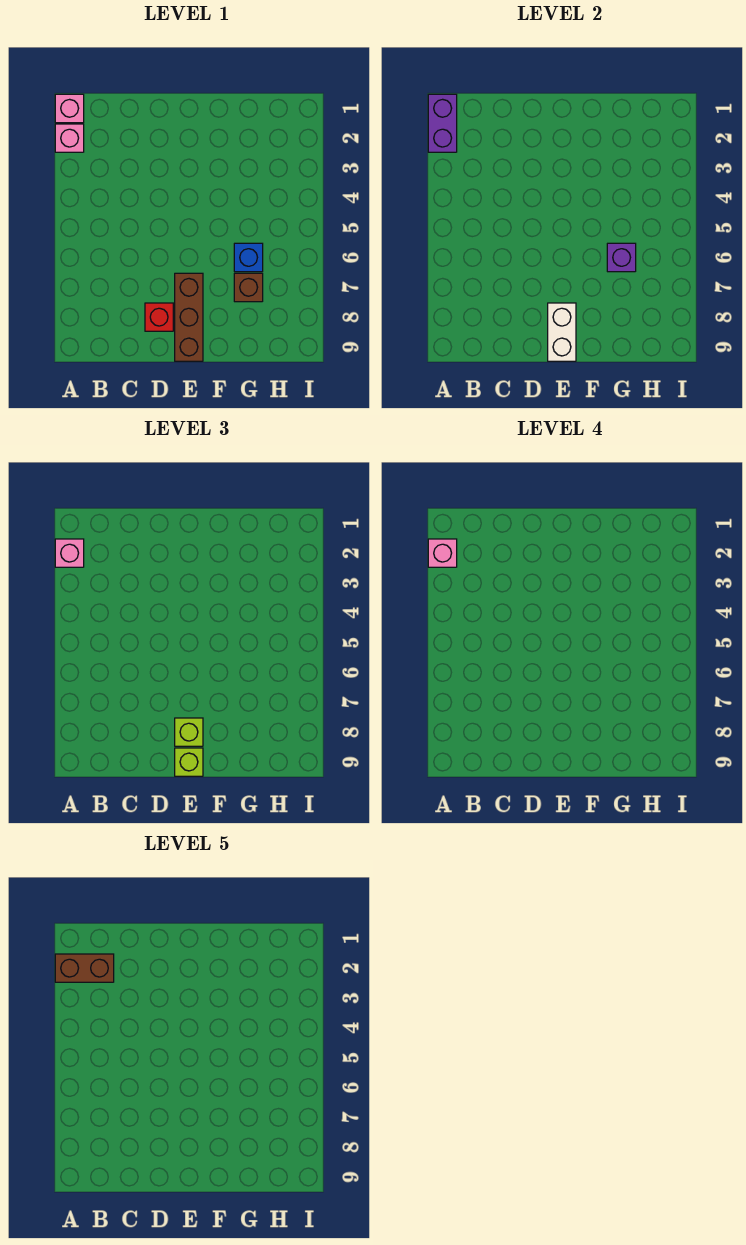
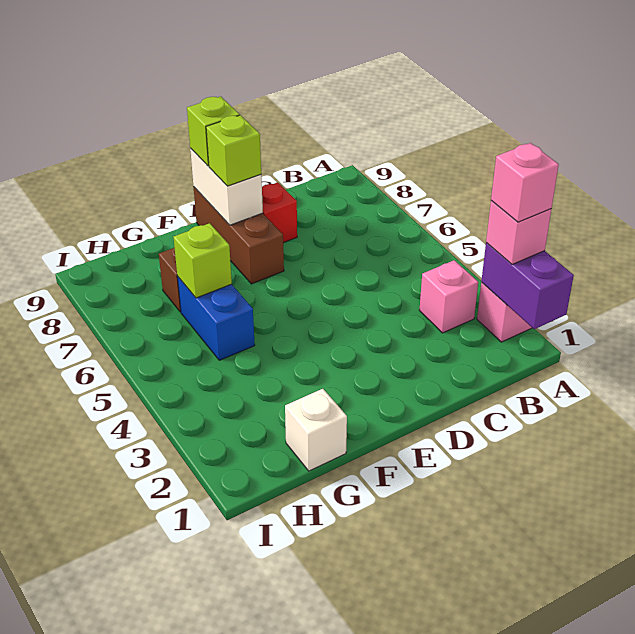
pink 1x1 brick [55,94,84,123] -> pink 1x1 brick moved to [419,260,478,333]
brown 1x2 brick [55,954,114,982] -> none
none -> white 1x1 brick [285,389,347,471]
blue 1x1 brick [234,243,263,272] -> blue 1x2 brick [177,276,255,360]
purple 1x1 brick [607,243,636,272] -> lime 1x1 brick [174,223,232,298]

